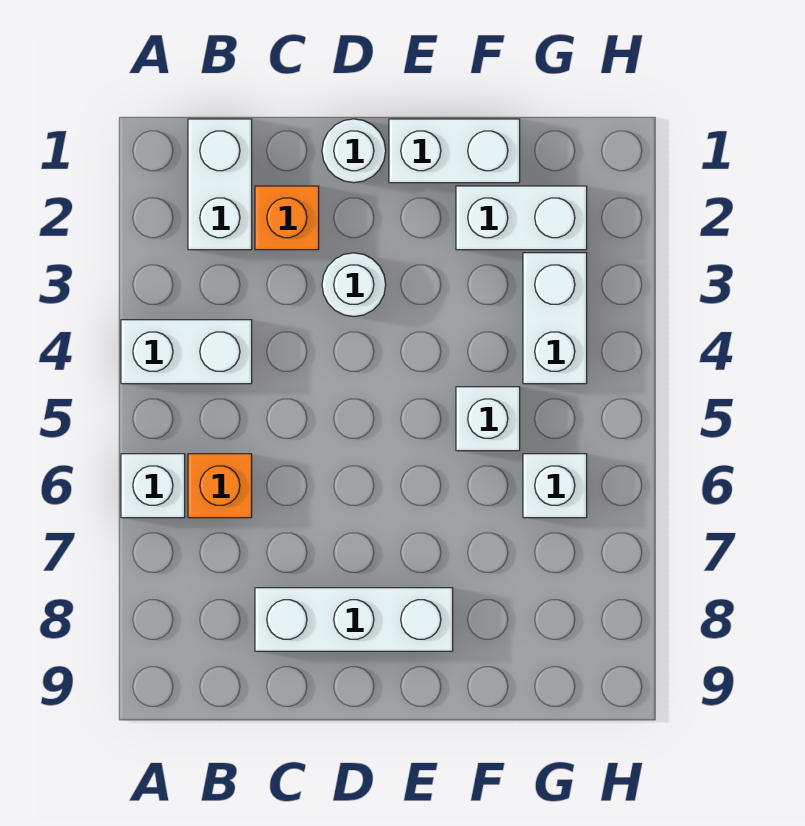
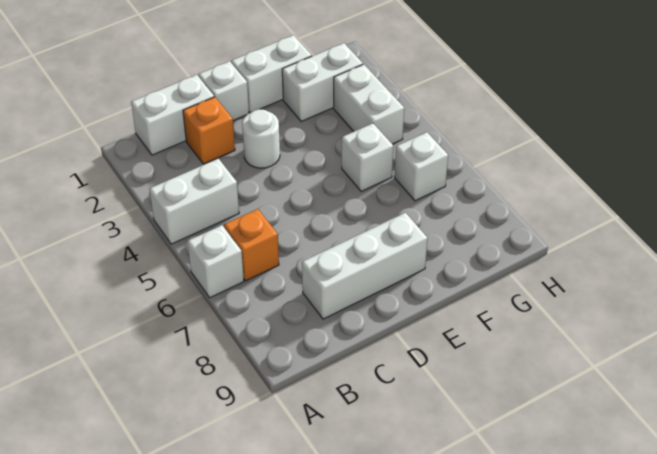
white 1x2 brick [188,119,252,250] -> white 1x2 brick turned to [131,75,214,155]
white 1x1 round brick [322,119,386,183] -> white 1x1 brick [199,61,249,121]

